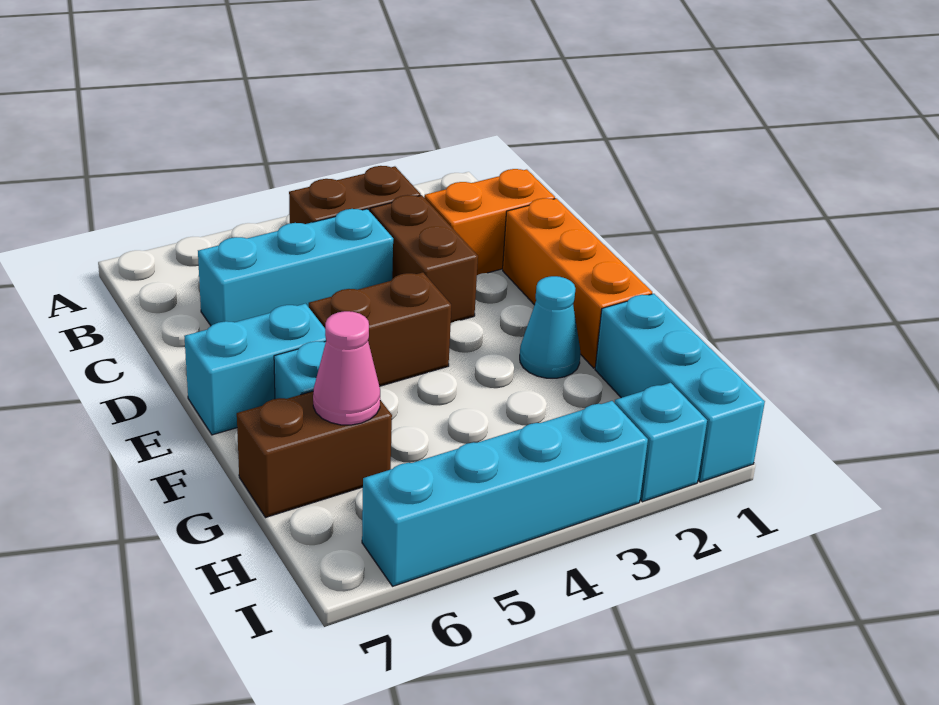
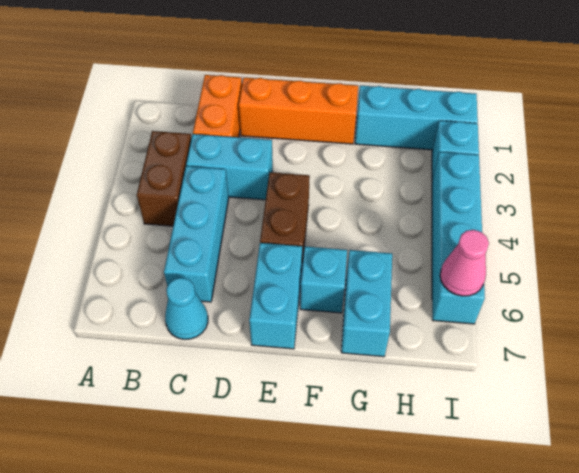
brown 1x2 brick [370,195,478,323] -> cyan 1x2 brick [186,134,273,200]
cyan 1x1 cone [520,276,581,378] -> cyan 1x1 cone moved to [165,278,208,339]
brown 1x2 brick [237,391,392,518] -> cyan 1x2 brick [341,250,392,357]
pink 1x1 cone [313,311,380,425] -> pink 1x1 cone moved to [440,230,489,296]

